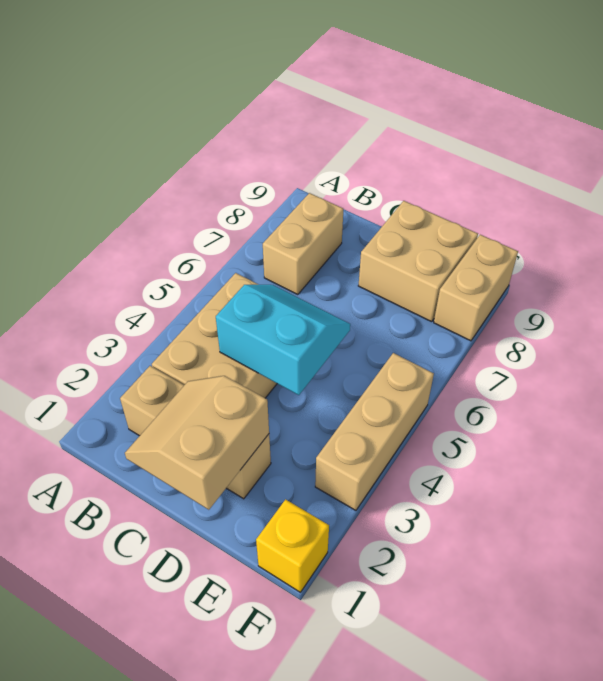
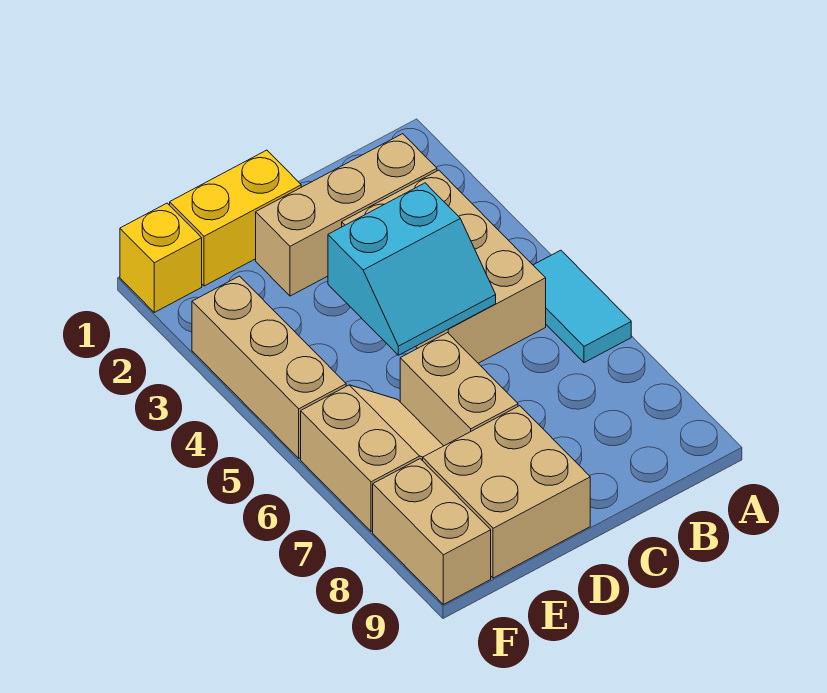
none -> cyan 1x2 tile [533,250,631,363]
tan 1x2 brick [263,193,343,295] -> tan 1x2 brick moved to [400,333,518,446]
tan 2x2 slope [125,376,269,510] -> tan 2x2 slope moved to [301,385,443,531]
none -> yellow 1x2 brick [170,150,301,286]

